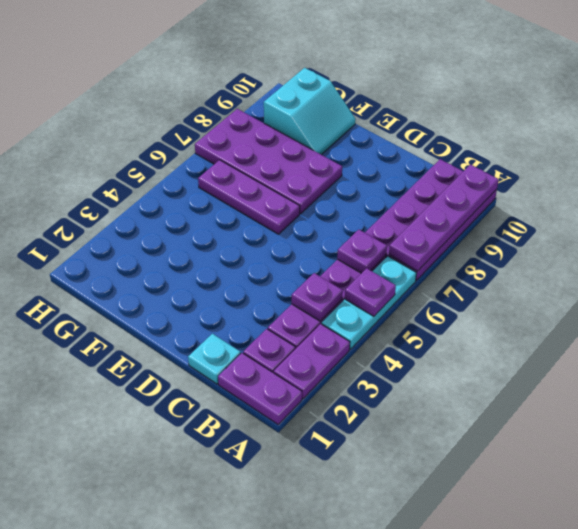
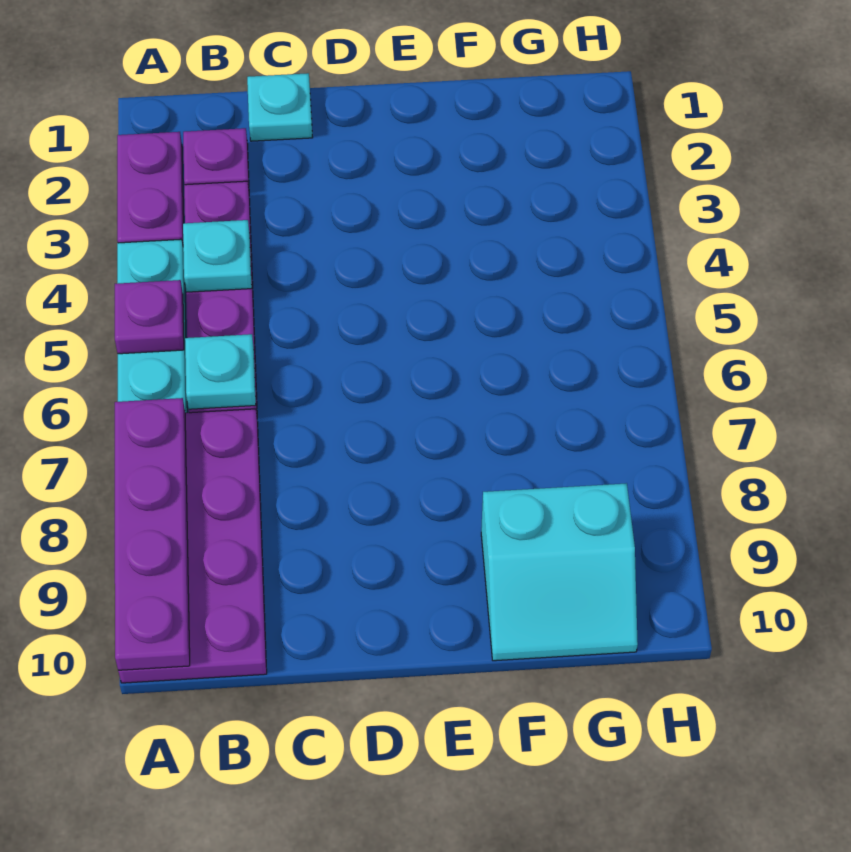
purple 1x2 plate [218,353,302,424] -> none
purple 1x1 plate [292,273,343,321] -> cyan 1x1 plate [183,220,252,292]
purple 1x1 plate [337,230,387,273] -> cyan 1x1 plate [185,334,256,409]
purple 1x3 plate [198,160,300,234] -> none
purple 2x4 plate [195,109,342,214] -> none
cyan 2x2 slope [264,68,356,155] -> cyan 2x2 slope turned to [481,483,638,661]

